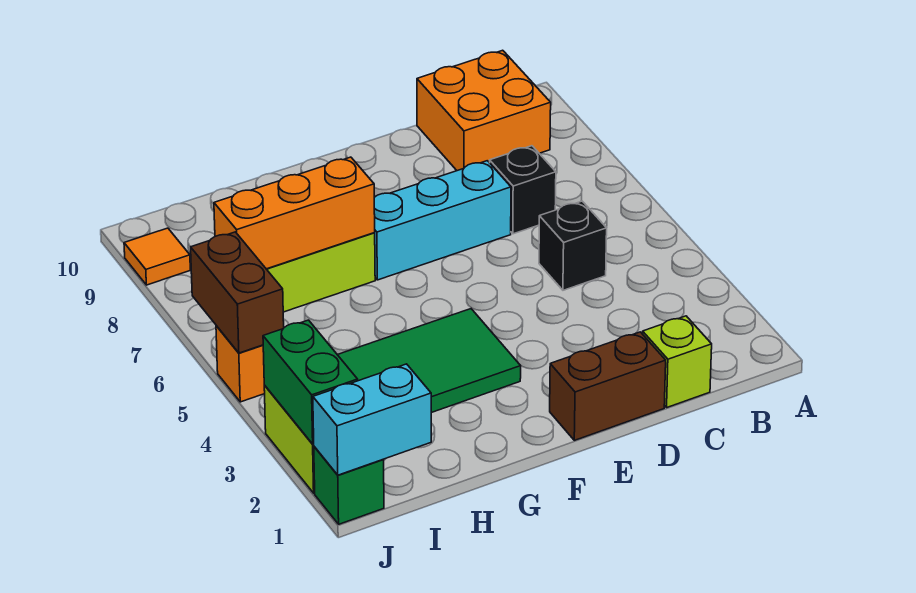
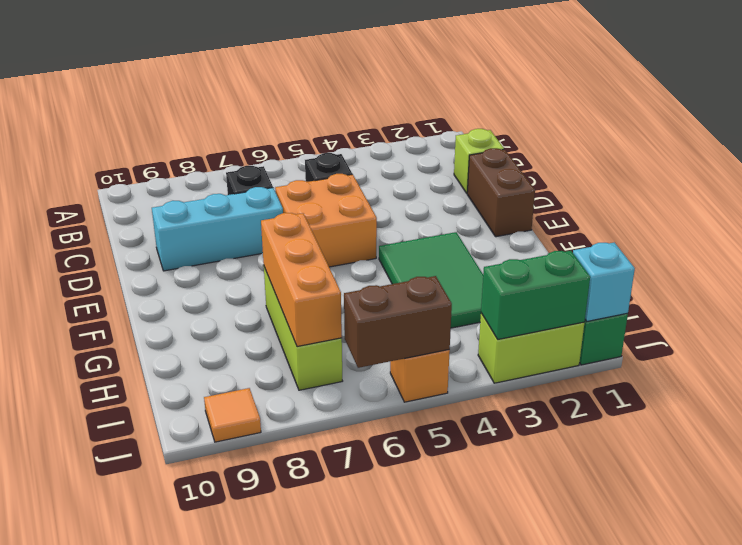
orange 2x2 brick [417,50,551,171] -> orange 2x2 brick moved to [275,174,377,267]
cyan 1x3 brick [374,161,511,280] -> cyan 1x3 brick turned to [152,187,283,271]
cyan 1x2 brick [313,364,431,475] -> cyan 1x1 brick [573,242,635,321]

